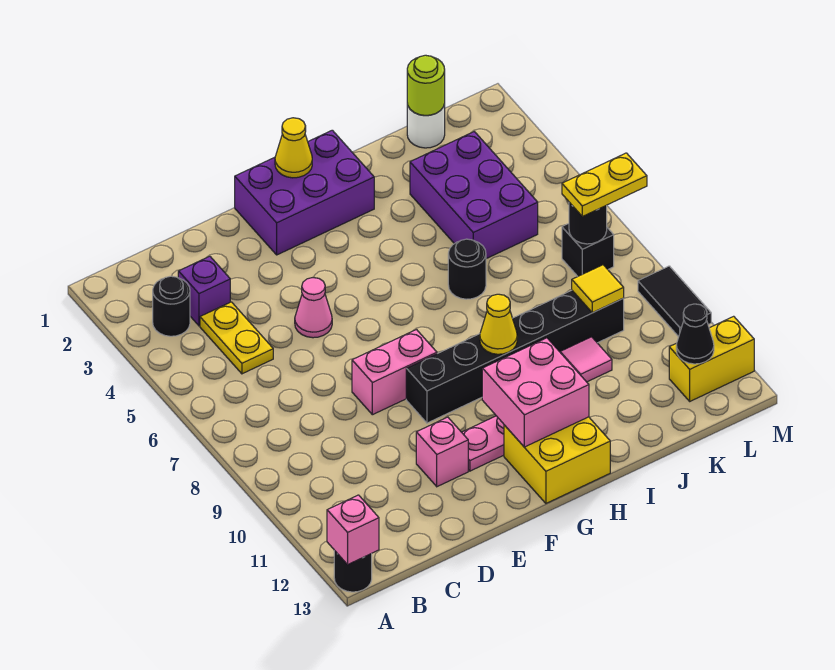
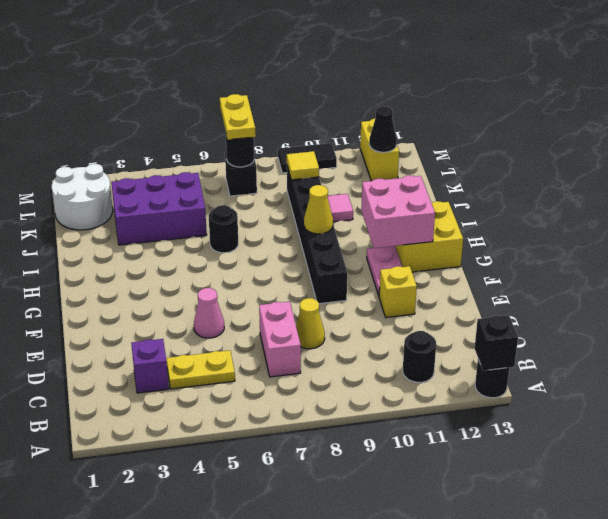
pink 1x1 brick [327,495,379,564] -> black 1x1 brick [475,315,518,371]
black 1x1 round brick [153,276,190,336] -> black 1x1 round brick moved to [403,331,436,382]
pink 1x2 brick [352,330,437,415] -> pink 1x2 brick moved to [259,302,301,377]
pink 1x1 brick [416,417,468,487] -> yellow 1x1 brick [379,266,417,317]
purple 2x3 brick [235,130,374,255] -> none
yellow 1x1 cone [275,118,312,178] -> yellow 1x1 cone moved to [296,298,325,349]
white 1x1 round brick [407,104,445,148] -> white 2x2 round brick [52,164,113,230]
lime 1x1 round brick [407,55,445,115] -> none

